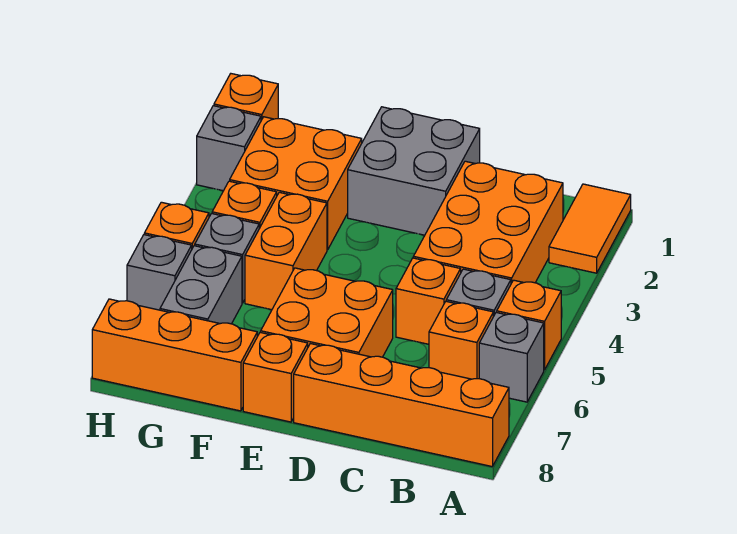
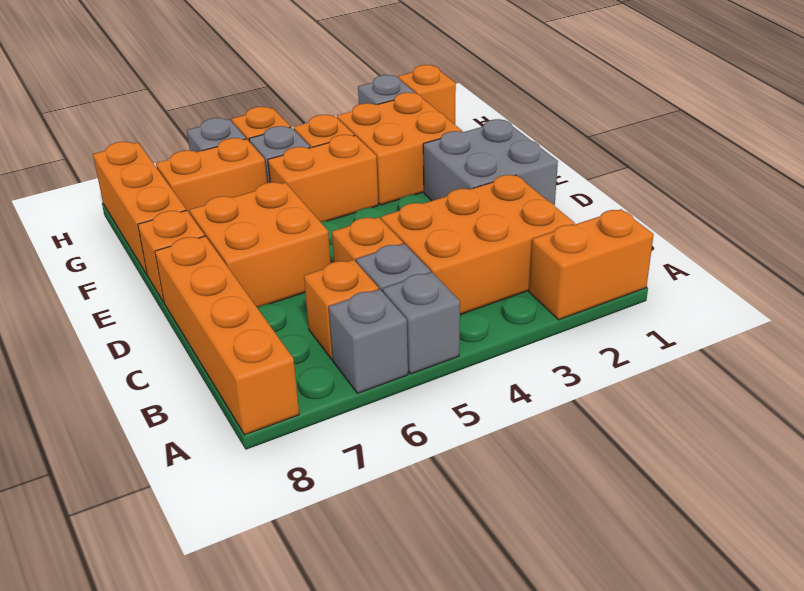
orange 1x2 tile [549,184,631,273] -> orange 1x2 brick [529,209,654,320]
orange 1x1 brick [497,280,561,370] -> grey 1x1 brick [383,272,460,374]
grey 1x2 brick [160,246,242,324] -> orange 1x2 brick [156,138,267,214]

